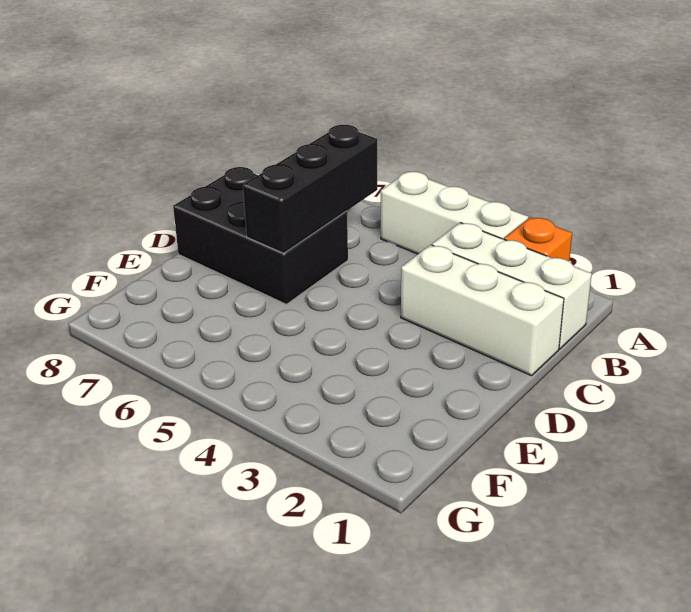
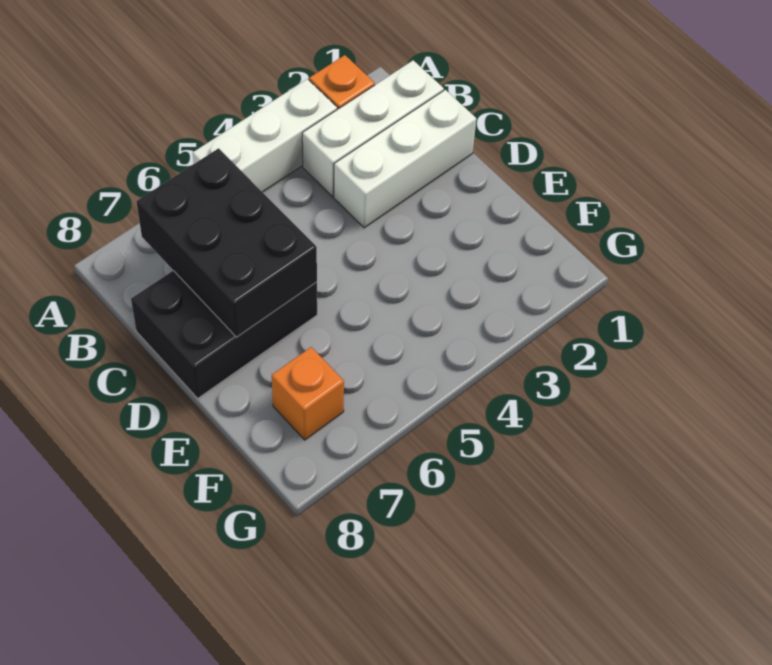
black 1x3 brick [243,125,377,253] -> black 2x3 brick [136,148,317,337]
none -> orange 1x1 brick [272,347,344,440]

